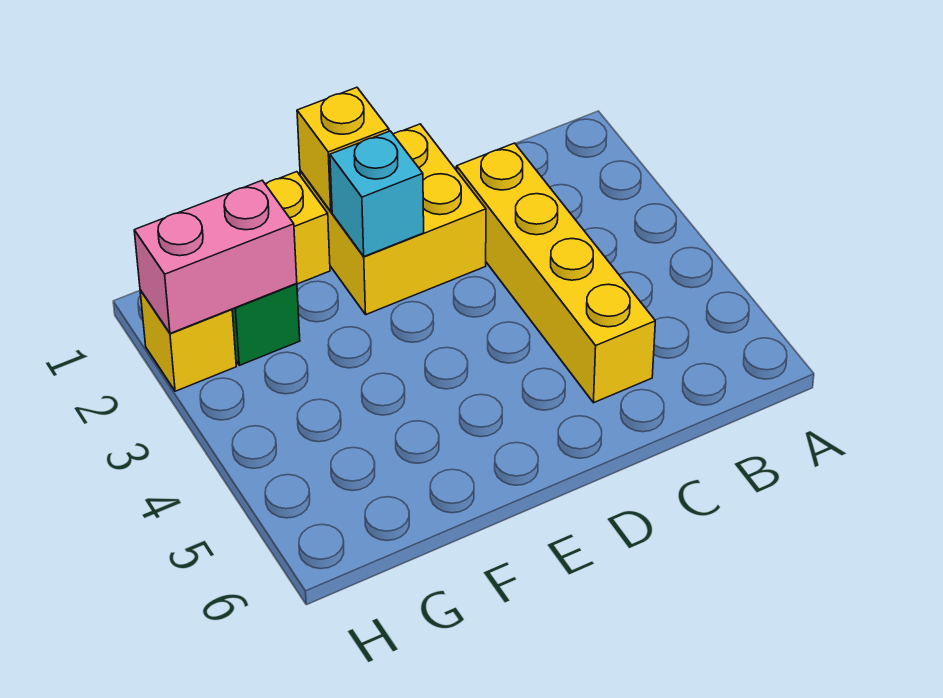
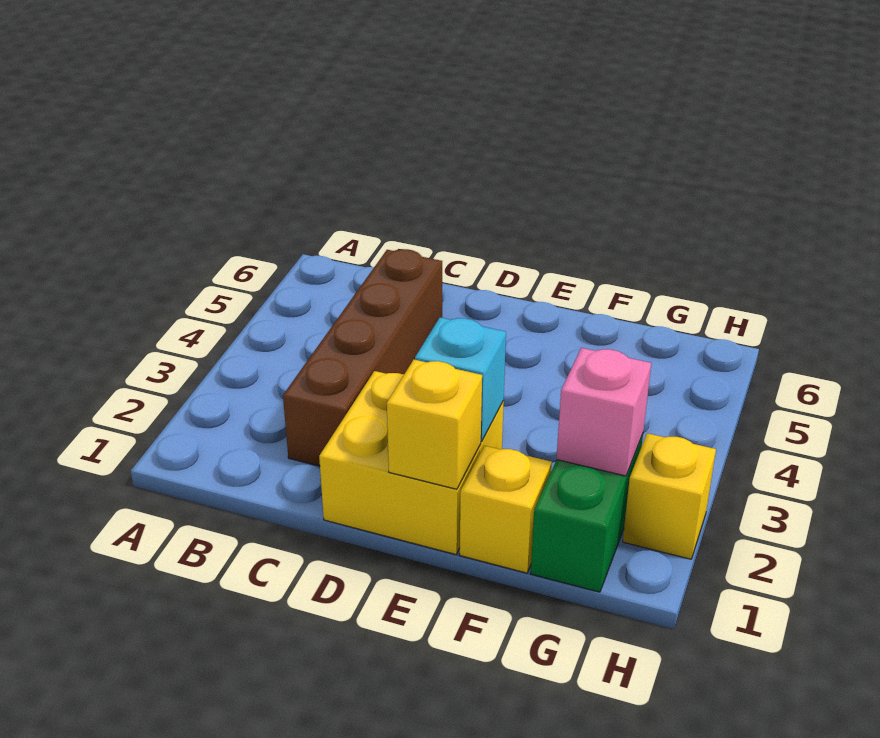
yellow 1x4 brick [457,143,655,403] -> brown 1x4 brick [283,249,442,466]
pink 1x2 brick [134,181,297,333] -> pink 1x1 brick [556,348,651,476]

